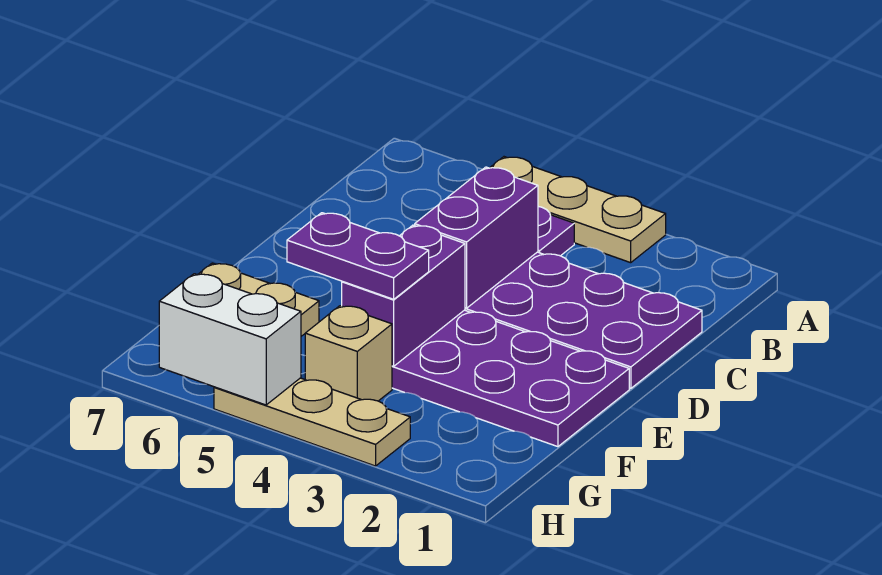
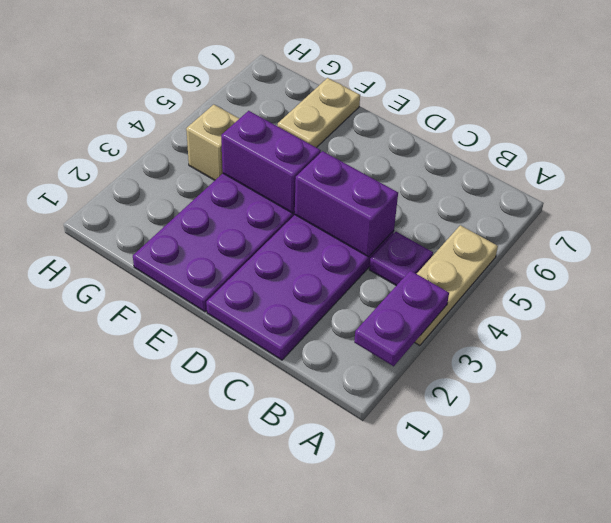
purple 1x2 plate [287,213,429,299] -> purple 1x2 plate moved to [354,271,449,366]
tan 1x3 plate [214,378,410,466] -> none
white 1x2 brick [159,274,301,405] -> none

